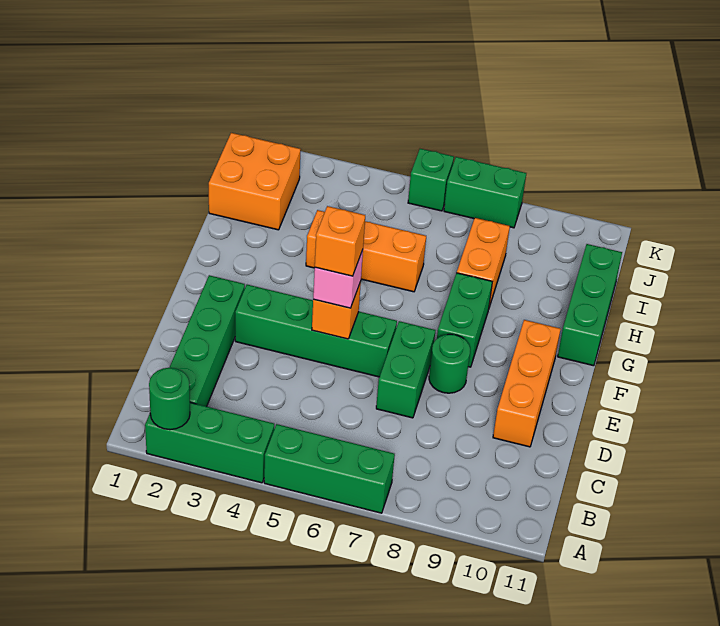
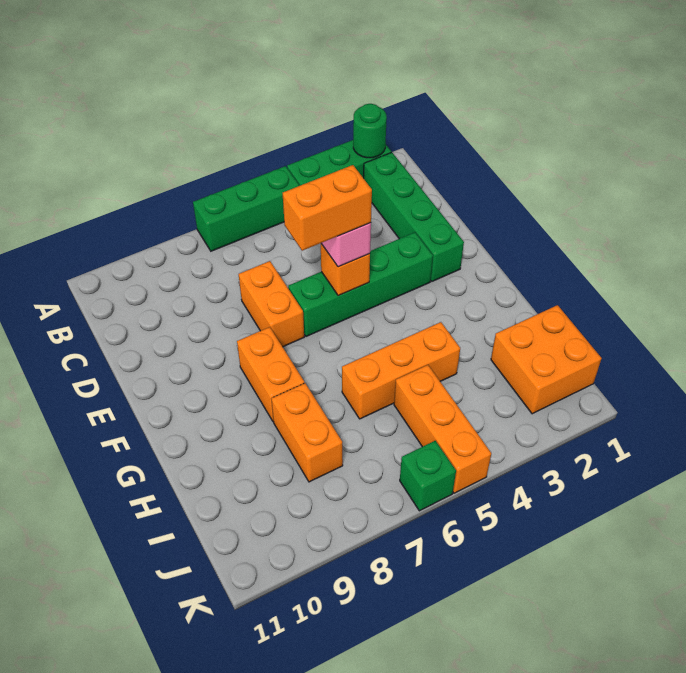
green 1x2 brick [376,321,435,418] -> orange 1x2 brick [239,261,304,347]
orange 1x3 brick [493,320,561,447] -> orange 1x3 brick moved to [394,365,491,493]
orange 1x1 brick [315,206,365,276] -> orange 1x2 brick [283,165,372,251]
green 1x1 round brick [429,334,470,393] -> none
green 1x2 brick [437,273,492,367] -> orange 1x2 brick [237,327,304,422]
green 1x3 brick [558,244,622,366] -> none
green 1x2 brick [444,157,526,228] -> none

